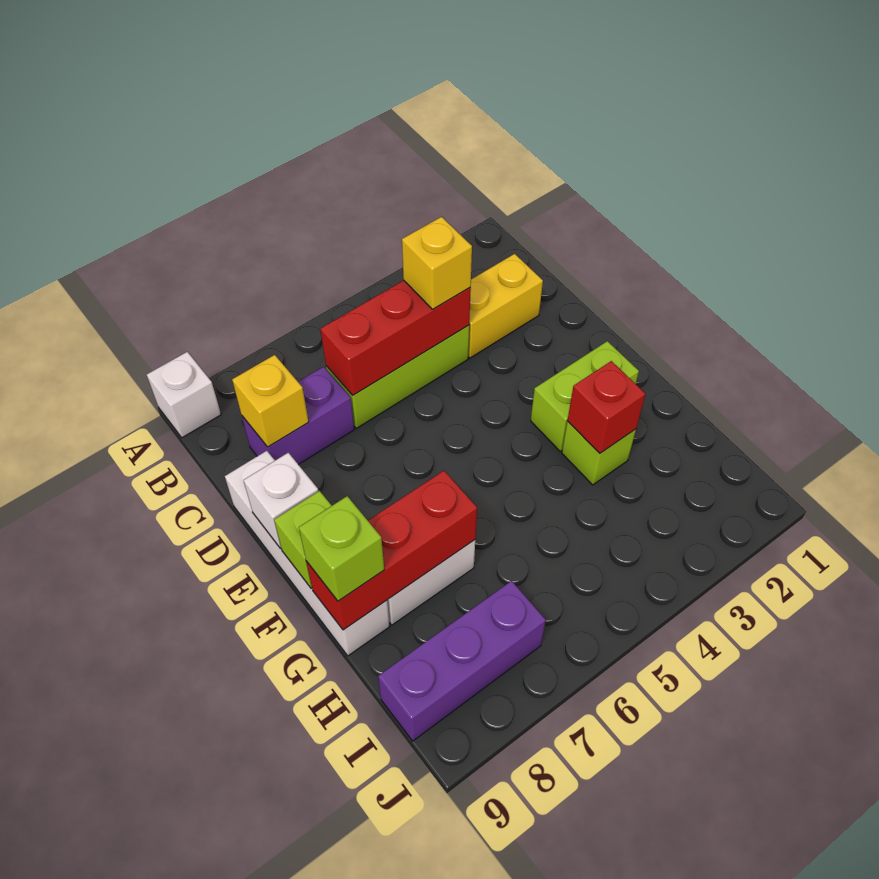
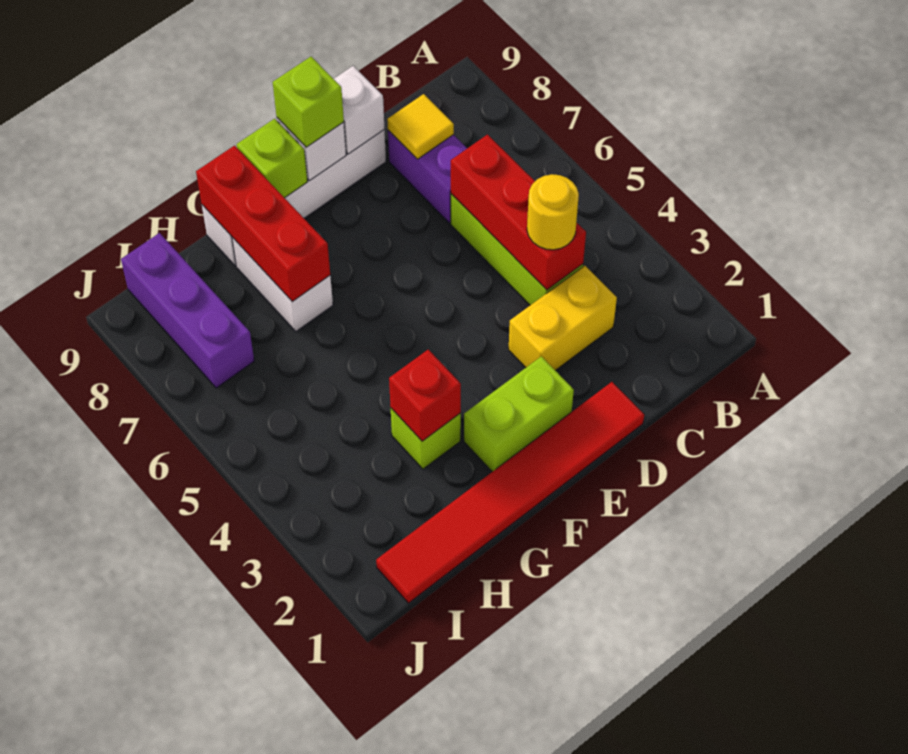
white 1x1 brick [147,352,221,438] -> white 1x1 brick moved to [334,66,385,154]
yellow 1x2 brick [468,254,543,358] -> yellow 1x2 brick turned to [509,266,617,370]
yellow 1x1 brick [402,217,472,309] -> yellow 1x1 round brick [527,174,579,250]
yellow 1x1 brick [232,355,309,447] -> yellow 1x1 tile [387,94,454,159]
none -> red 1x6 tile [376,382,644,603]
lime 1x2 brick [531,341,639,451] -> lime 1x2 brick turned to [464,356,574,472]
lime 1x1 brick [299,496,384,601] -> lime 1x1 brick moved to [273,57,344,147]

